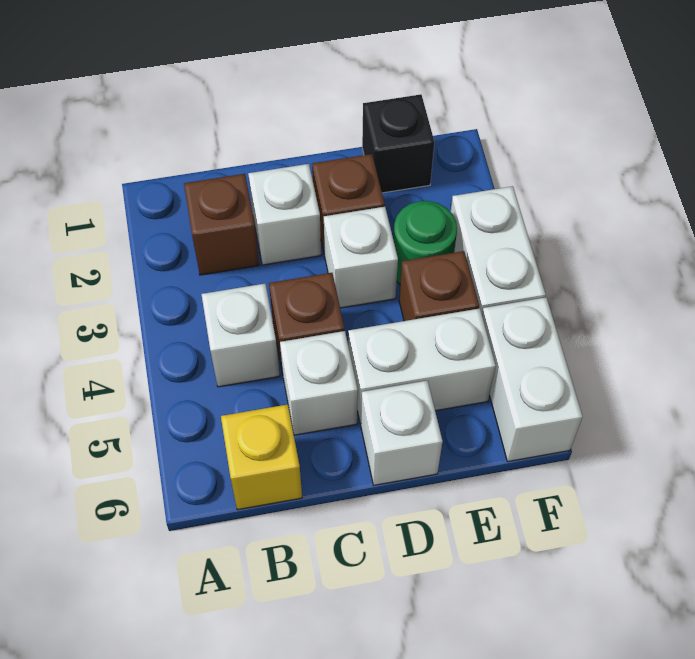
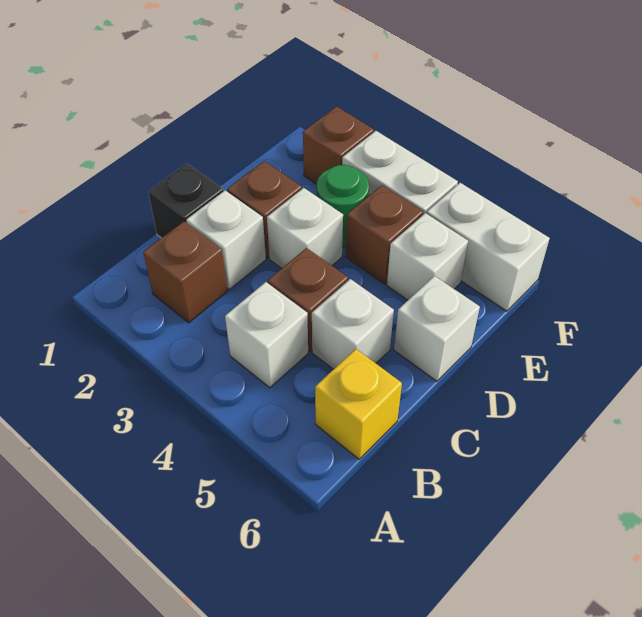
white 1x2 brick [348,309,496,424] -> white 1x1 brick [387,213,468,300]
black 1x1 brick [362,94,434,193] -> black 1x1 brick moved to [148,164,223,238]
none -> brown 1x1 brick [303,106,374,184]

